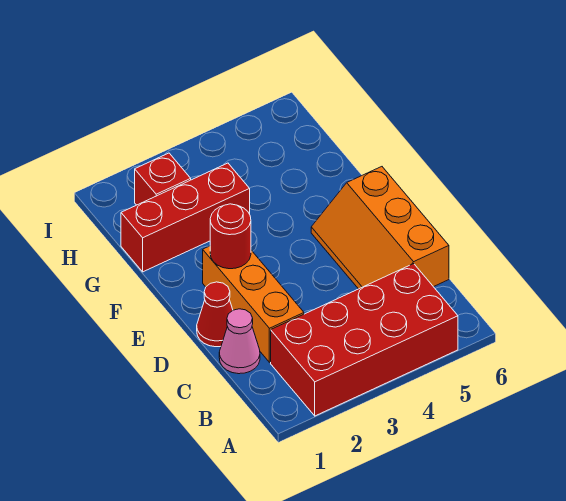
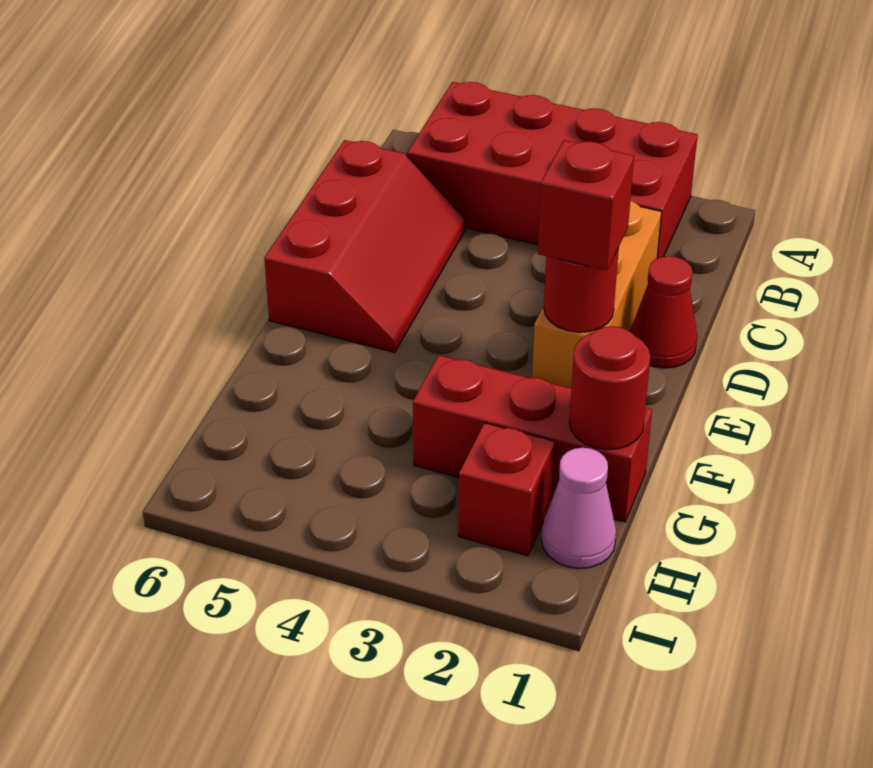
pink 1x1 cone [219,309,260,374] -> pink 1x1 cone moved to [541,448,616,568]
orange 2x3 slope [311,167,449,289] -> red 2x3 slope [264,140,466,352]
none -> red 1x1 brick [538,140,634,270]
none -> red 1x1 round brick [569,326,650,450]

